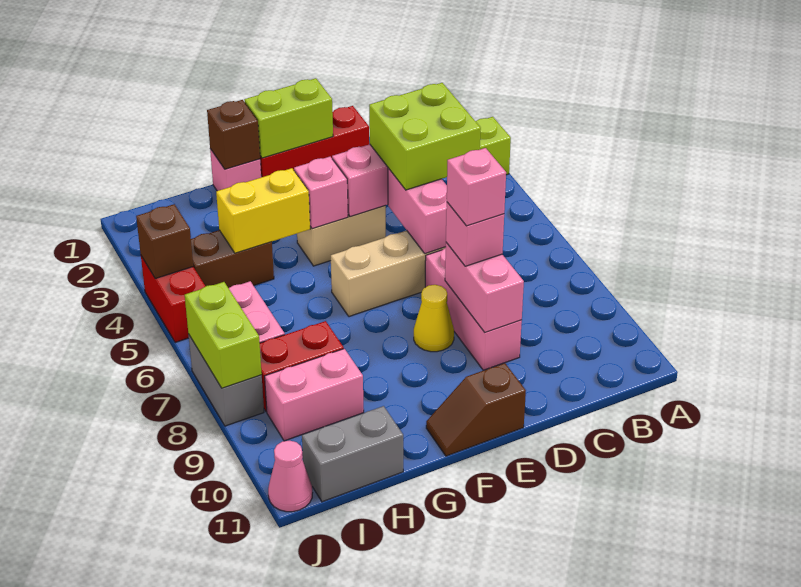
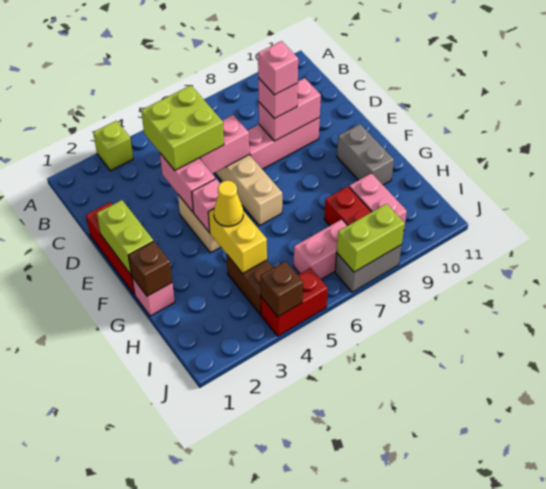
yellow 1x1 cone [414,285,454,352] -> yellow 1x1 cone moved to [214,181,243,227]
brown 1x2 slope [426,363,526,456] -> none
grey 1x2 brick [302,406,403,502] -> grey 1x2 brick moved to [337,124,394,185]
pink 1x1 cone [268,441,312,512] -> none

